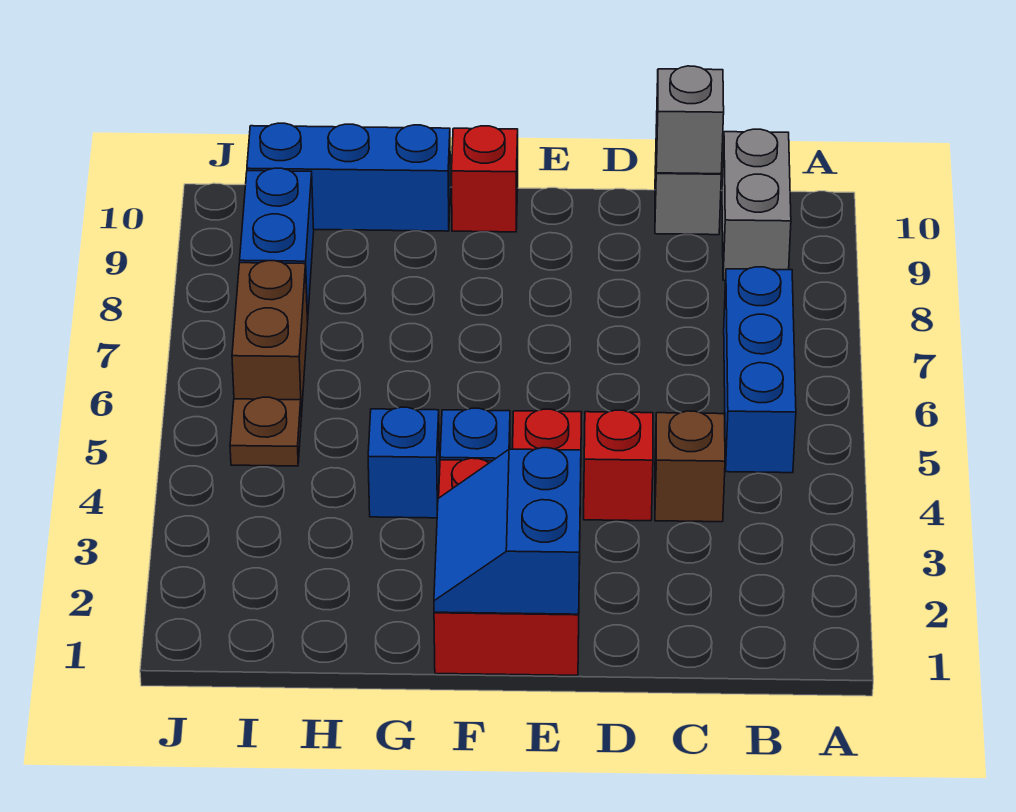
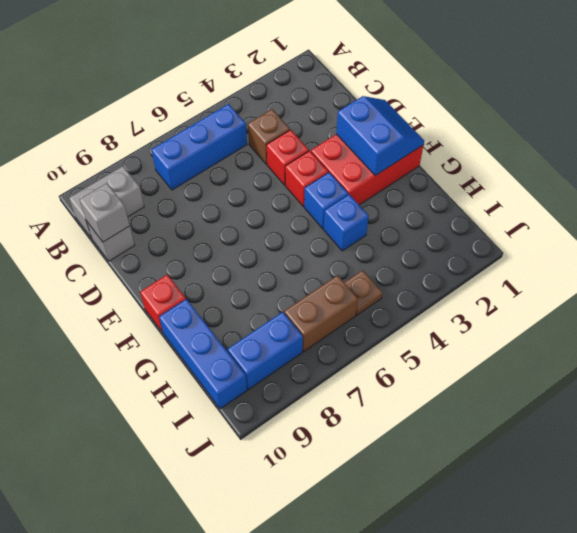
blue 2x2 slope [434,448,581,614] -> blue 2x2 slope turned to [336,96,424,176]

